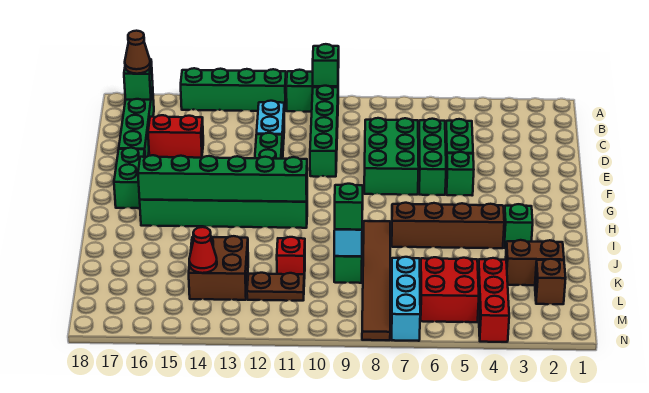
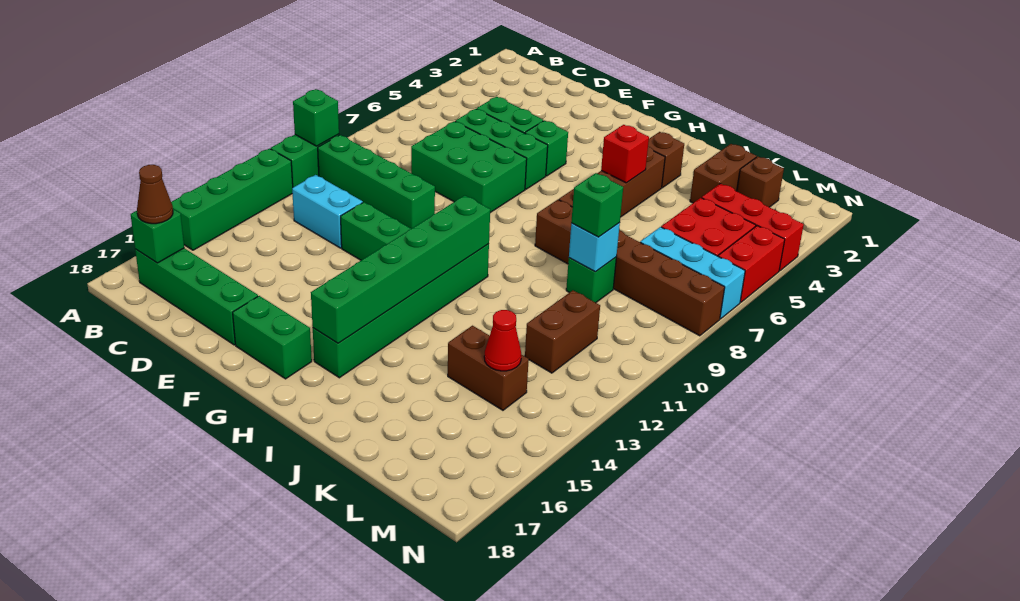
red 1x2 brick [148,115,203,158] -> red 1x2 brick moved to [718,226,785,302]
green 1x1 brick [504,204,533,248] -> brown 1x1 brick [648,132,684,188]
brown 1x6 tile [362,221,390,340] -> brown 1x6 brick [535,200,725,336]
red 1x1 brick [277,237,305,279] -> red 1x1 brick moved to [601,125,649,183]
brown 2x2 brick [189,236,248,300] -> brown 1x2 brick [448,326,529,410]
brown 1x2 plate [247,273,304,301] -> brown 1x2 brick [525,290,600,373]

